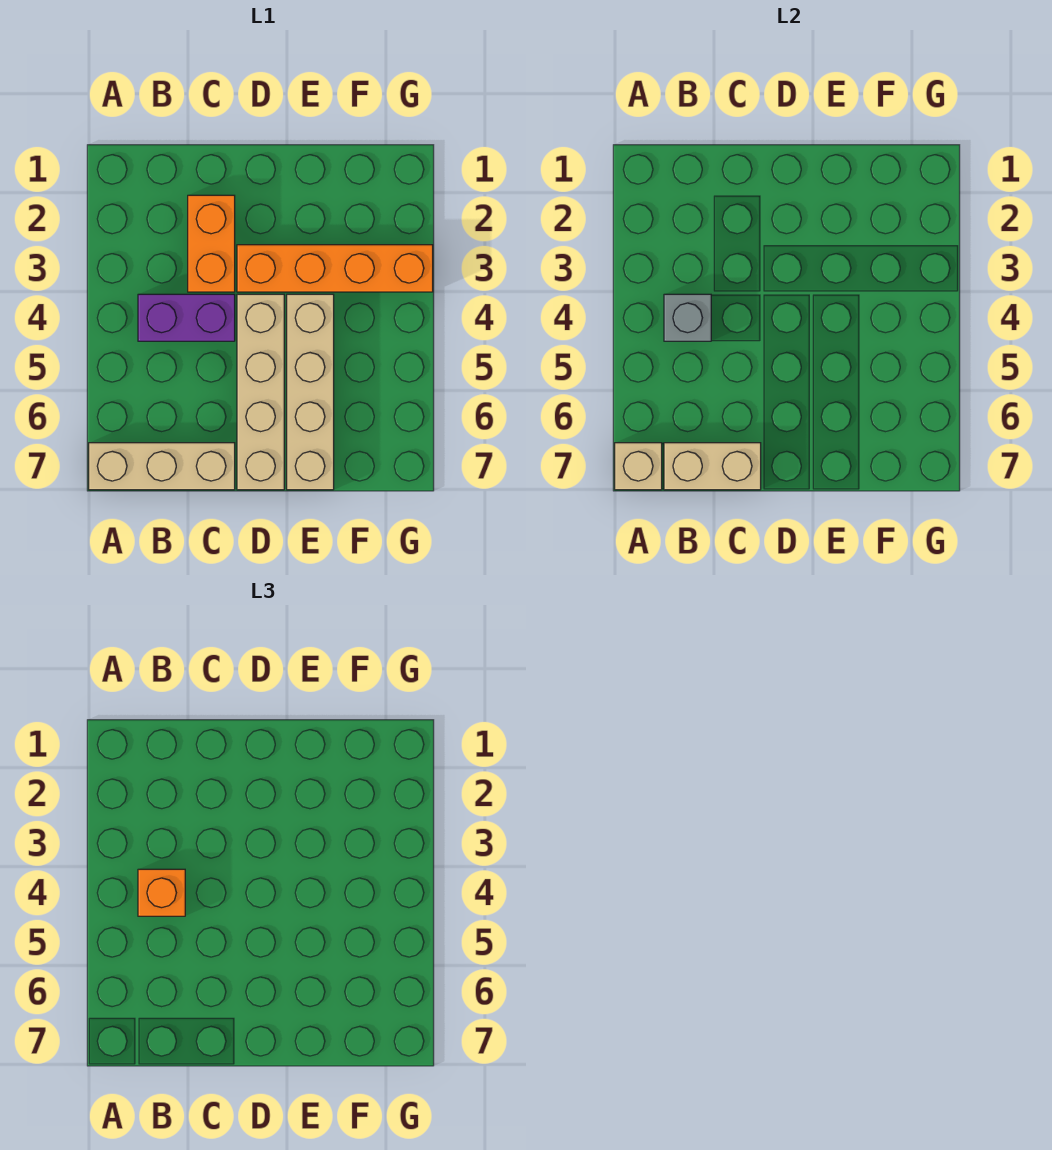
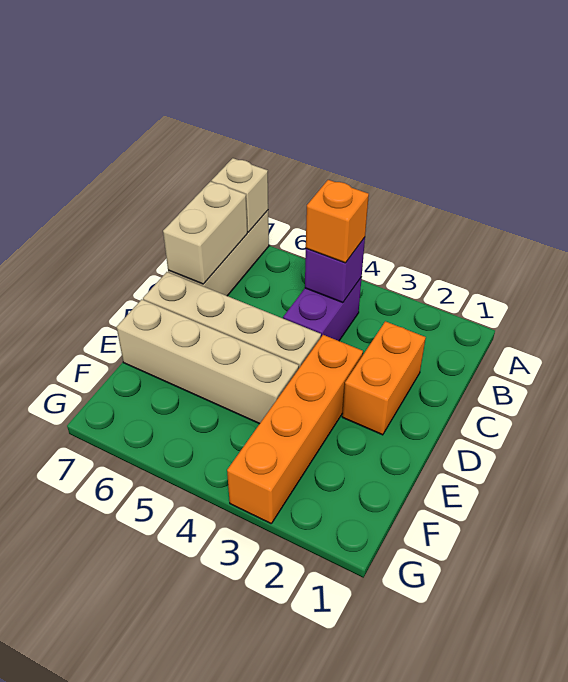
grey 1x1 brick [664,294,711,341] -> purple 1x1 brick [305,237,365,303]
orange 1x2 brick [188,195,235,292] -> orange 1x2 brick turned to [342,321,426,435]

